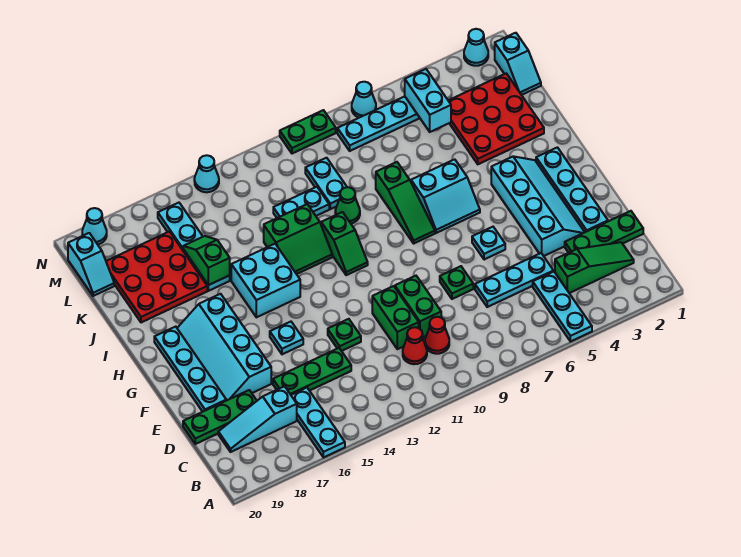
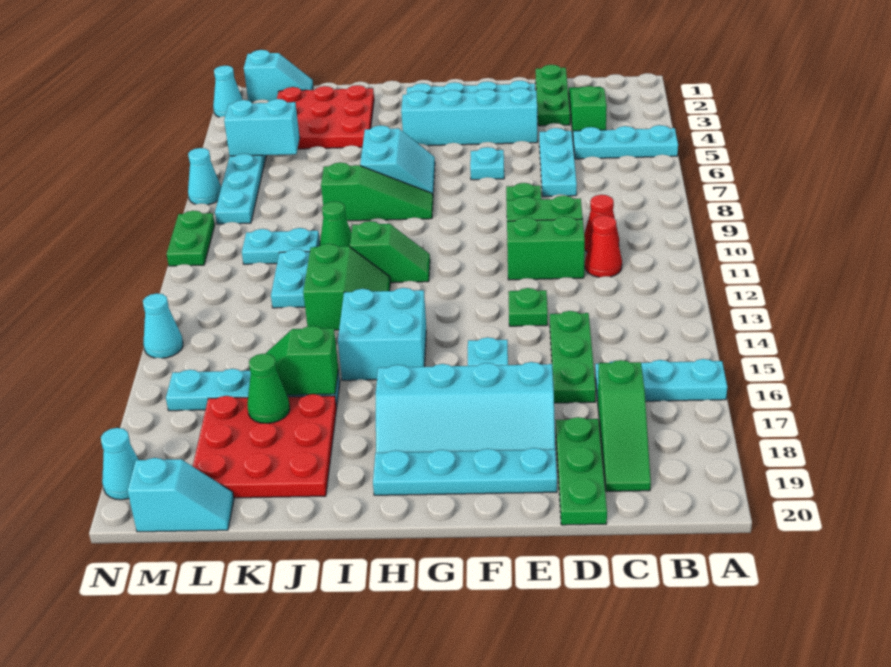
cyan 1x3 slope [218,386,297,452] -> green 1x3 slope [598,360,651,491]
none -> green 1x1 cone [247,354,290,423]

